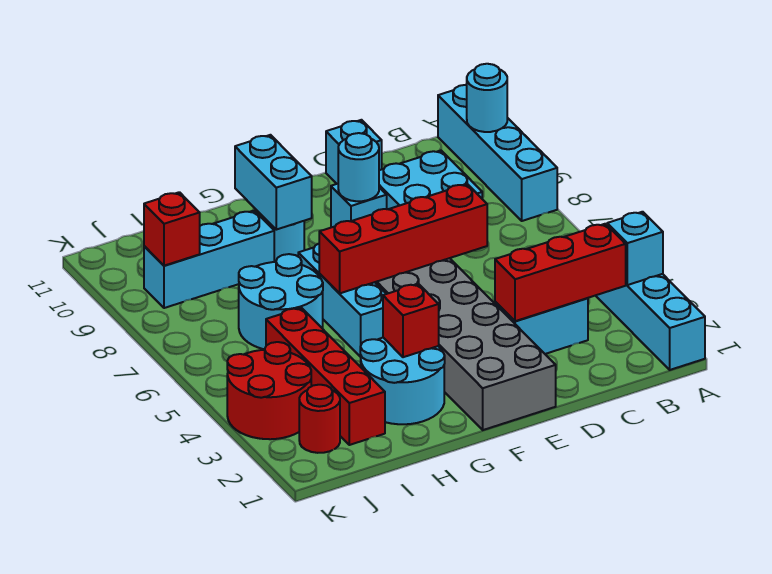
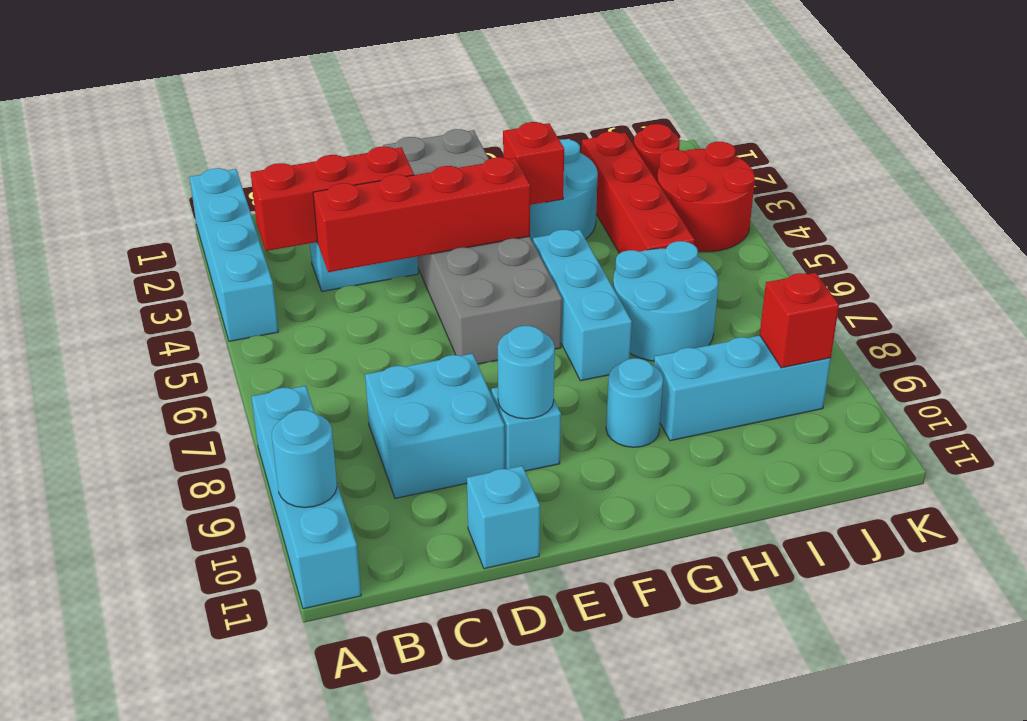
cyan 1x1 brick [607,212,663,285] -> none
red 1x4 brick [319,184,487,293] -> red 1x4 brick moved to [313,157,530,272]
cyan 1x2 brick [235,135,312,230] -> none

